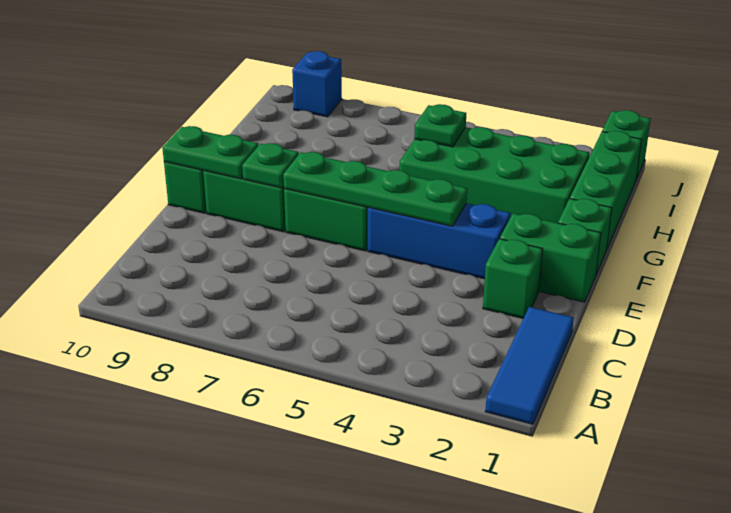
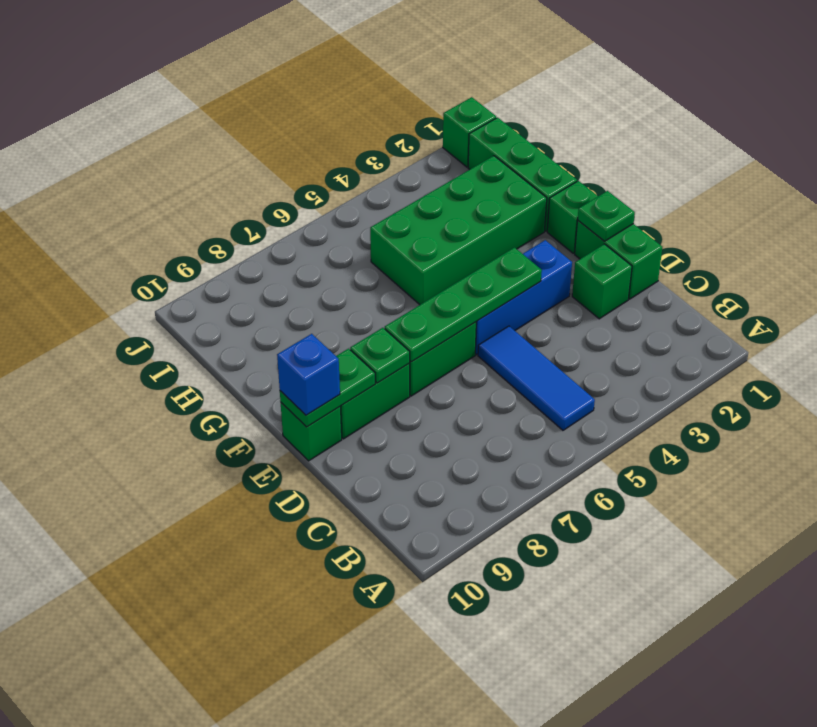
blue 1x3 tile [485,307,574,424] -> blue 1x3 tile moved to [478,326,595,430]
green 1x2 brick [500,213,601,302] -> green 1x2 brick turned to [575,221,662,299]
green 1x1 plate [414,104,466,147] -> green 1x1 plate moved to [578,191,635,241]
blue 1x1 brick [292,51,342,117] -> blue 1x1 brick moved to [277,334,340,415]

